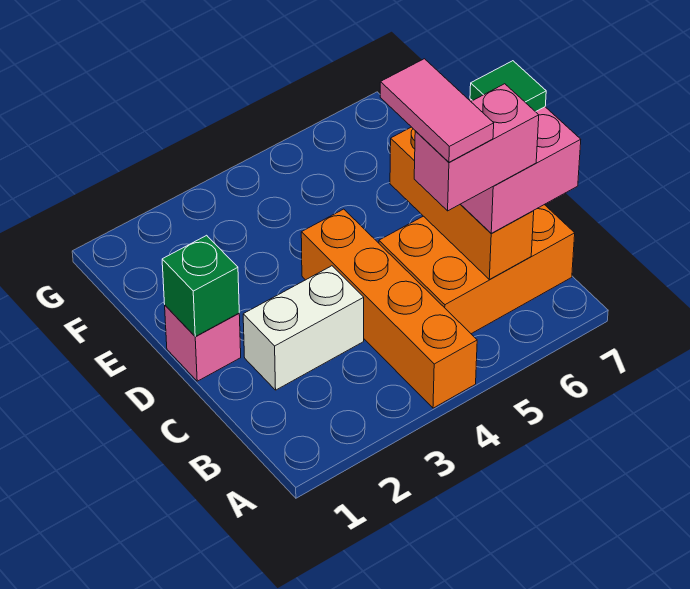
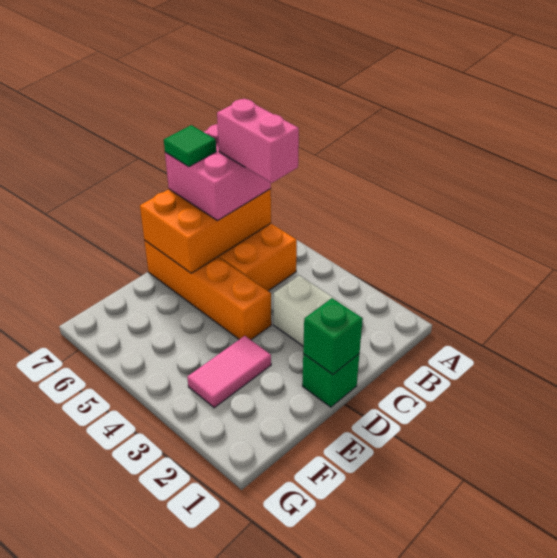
orange 1x4 brick [301,209,477,408] -> orange 1x4 brick turned to [144,240,271,340]
pink 1x2 tile [380,59,494,162] -> pink 1x2 tile moved to [187,336,271,408]
orange 1x3 brick [390,127,534,279] -> orange 2x3 brick [140,189,271,273]
pink 1x1 brick [165,305,241,381] -> green 1x1 brick [302,354,359,407]

